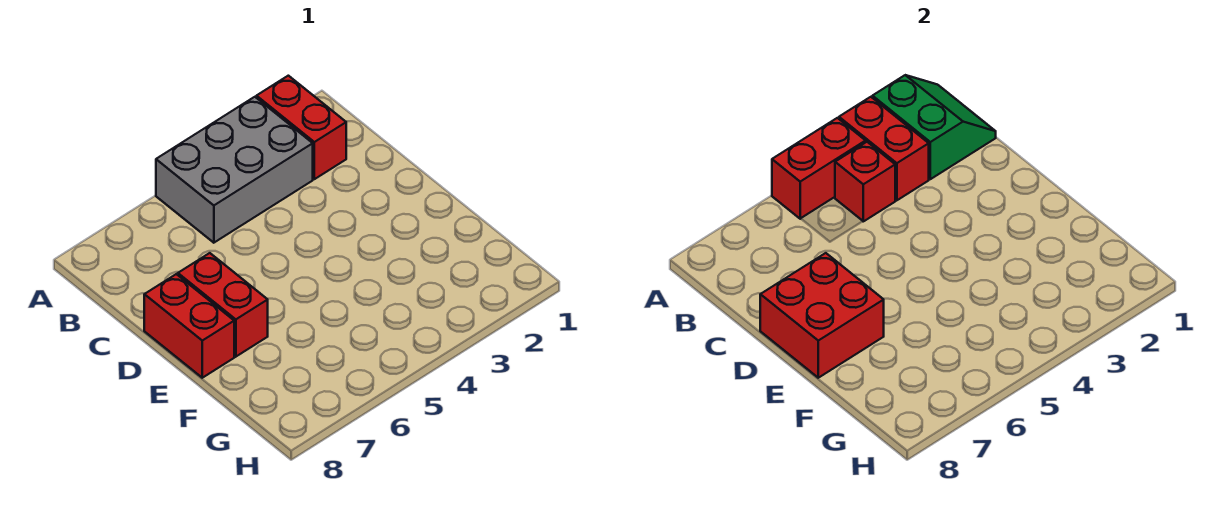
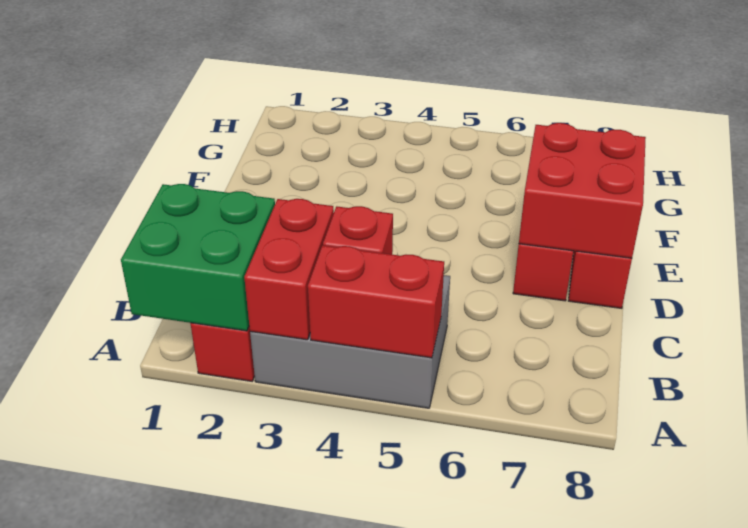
green 2x2 slope [872,75,996,179] -> green 2x2 brick [121,184,275,331]

